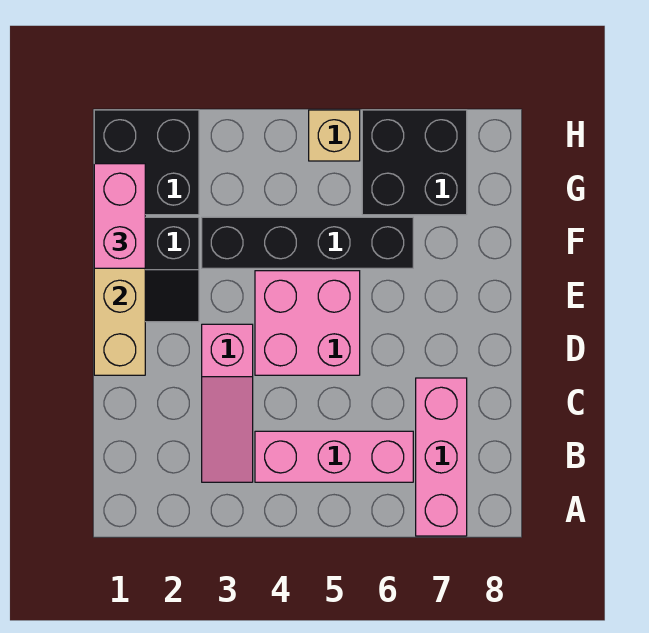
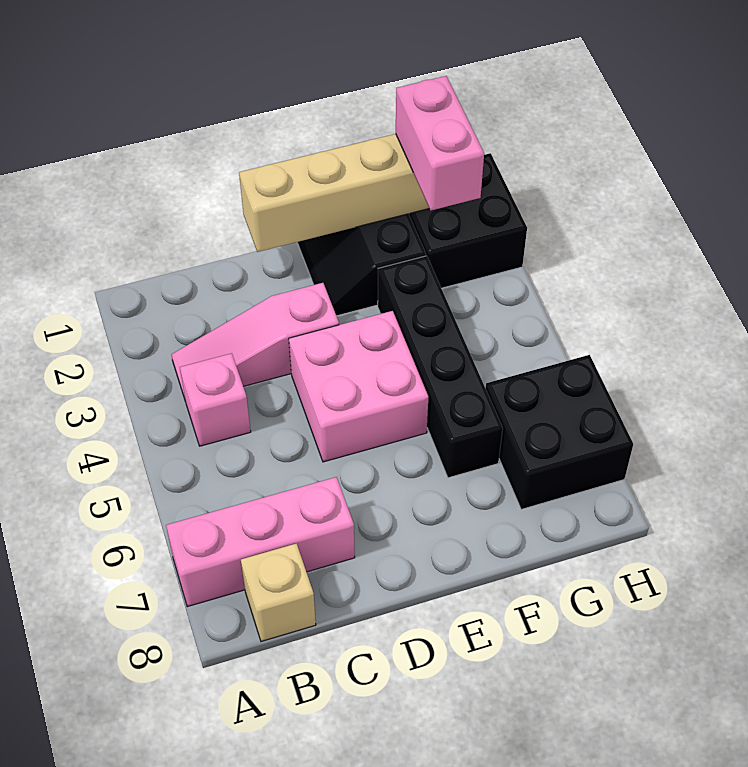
pink 1x3 brick [255,431,413,482] -> pink 1x1 brick [180,353,251,446]
pink 1x2 brick [94,164,145,268] -> pink 1x2 brick turned to [396,76,484,210]
tan 1x1 brick [309,110,360,161] -> tan 1x1 brick moved to [241,543,316,641]

